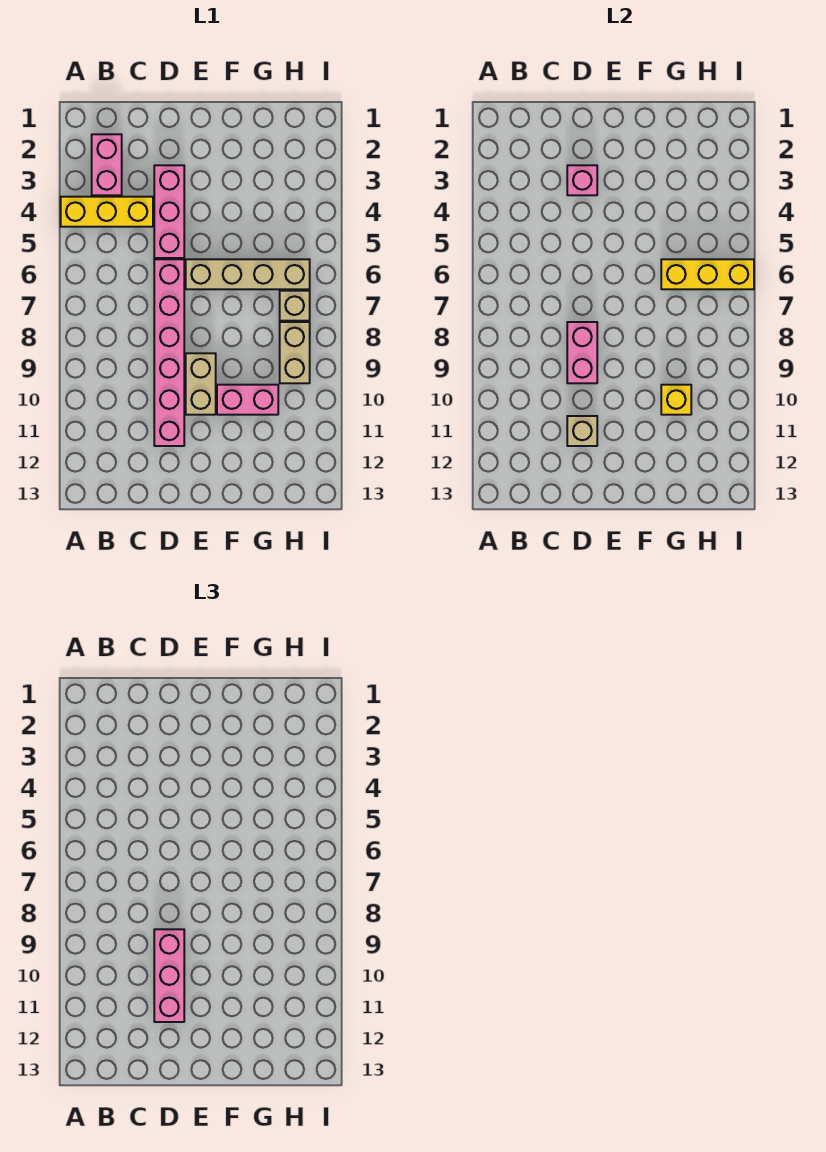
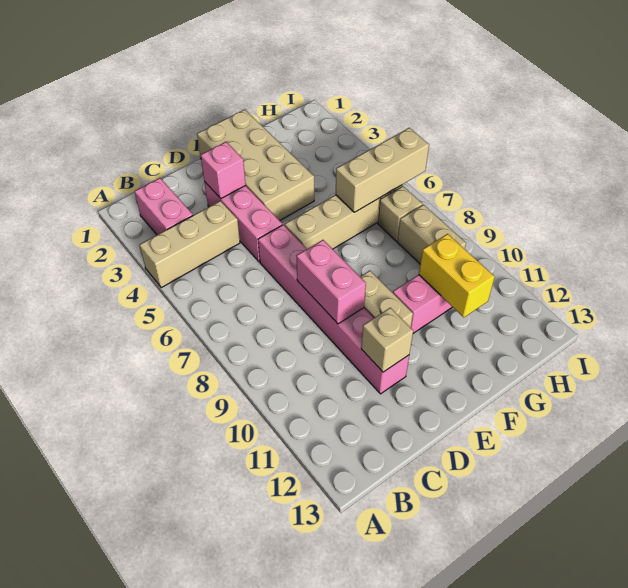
yellow 1x3 brick [61,197,153,227] -> tan 1x3 brick [140,201,240,288]
pink 1x3 brick [154,929,184,1022] -> none
none -> tan 2x4 brick [197,110,314,221]
yellow 1x3 brick [661,259,754,289] -> tan 1x3 brick [336,128,429,212]
yellow 1x1 brick [661,385,691,415] -> yellow 1x2 brick [419,234,495,317]

